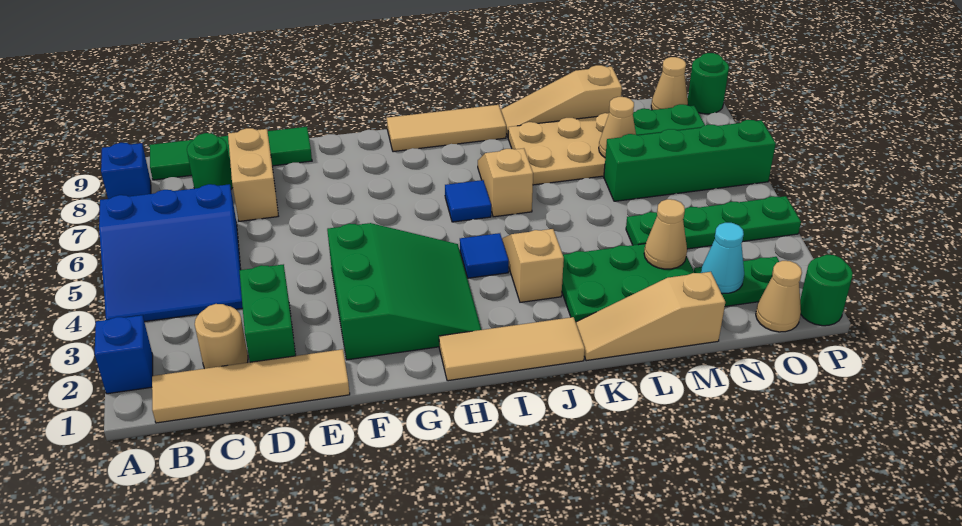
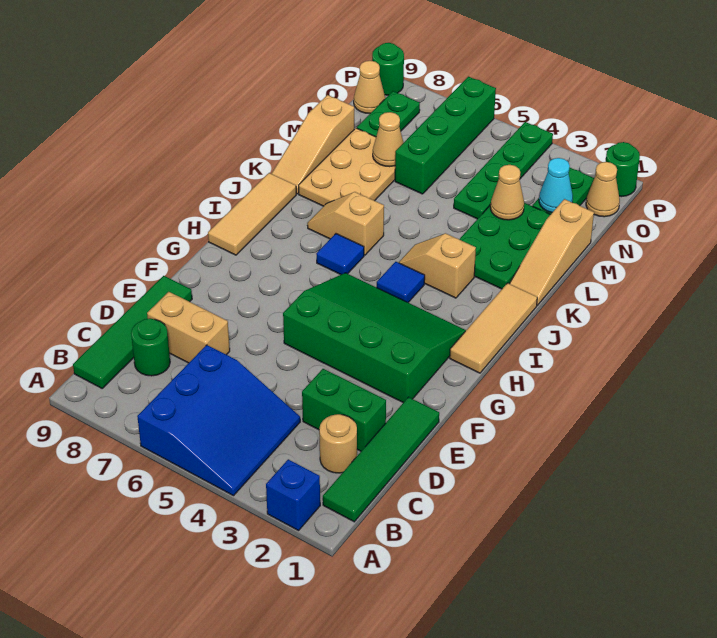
blue 1x1 brick [101,143,151,199] -> none
tan 1x4 tile [152,349,350,423] -> green 1x4 tile [323,397,439,522]
green 3x3 slope [327,223,481,360] -> green 3x4 slope [283,273,466,403]

